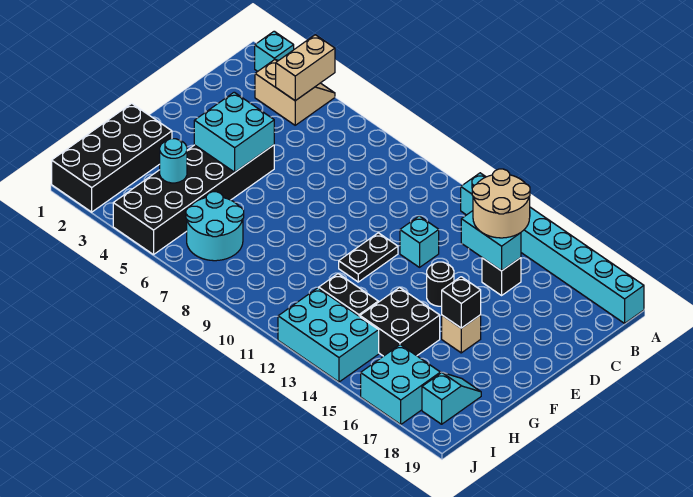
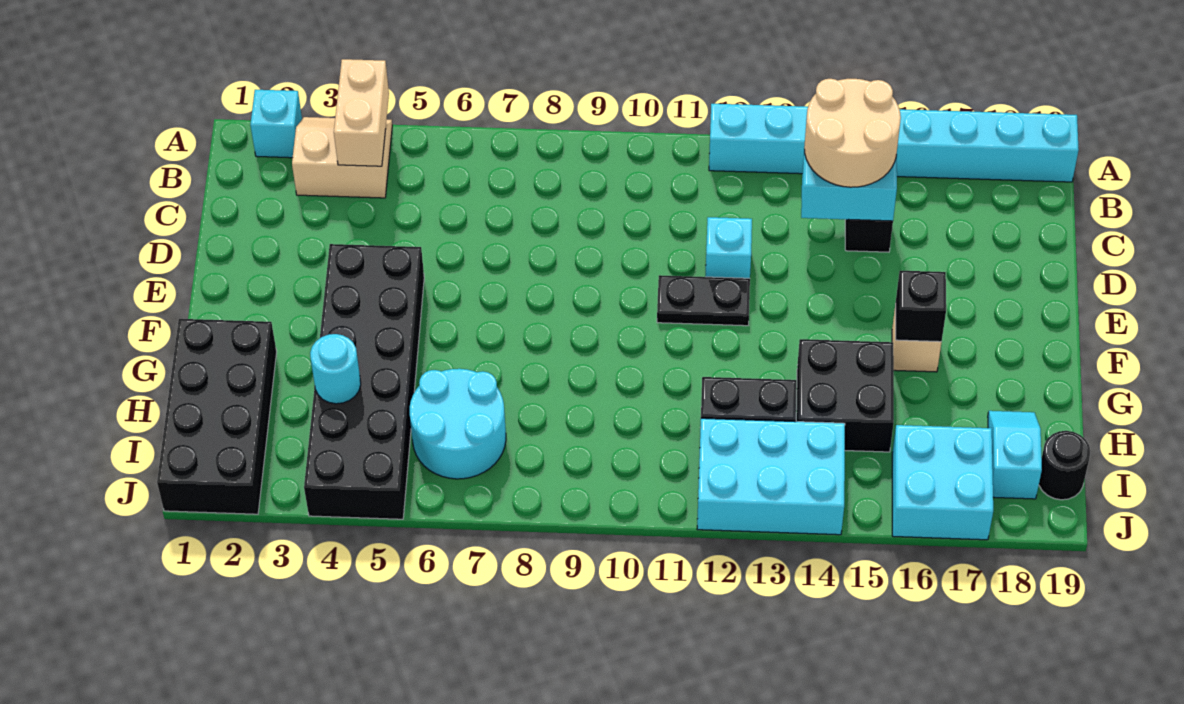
cyan 2x2 brick [194,92,274,172] -> none
black 1x2 plate [339,233,398,282] -> black 1x2 plate turned to [657,275,750,326]
black 1x1 round brick [427,262,454,306] -> black 1x1 round brick moved to [1039,431,1090,500]

